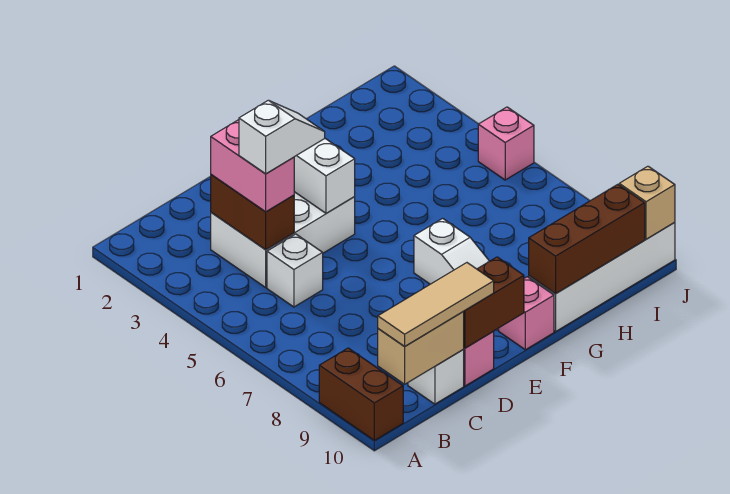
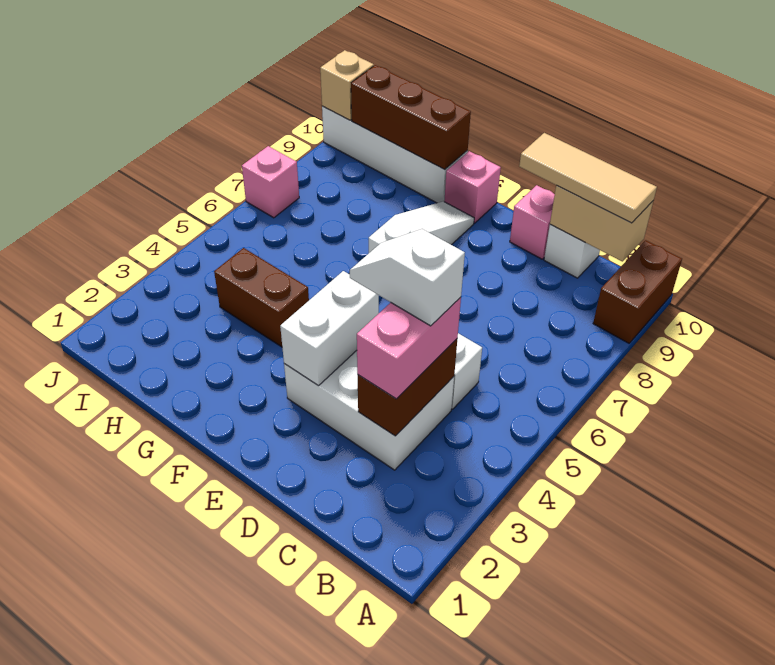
brown 1x2 brick [463,257,524,348] -> brown 1x2 brick moved to [214,248,309,347]
pink 1x1 brick [478,107,534,180] -> pink 1x1 brick moved to [242,146,299,218]

